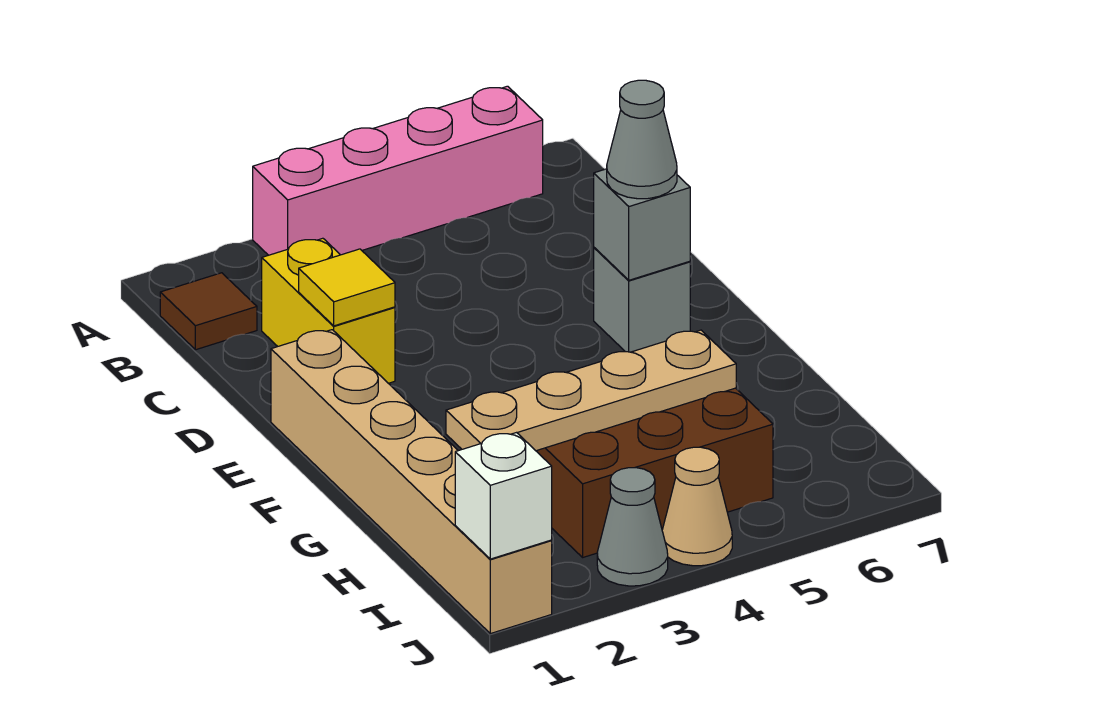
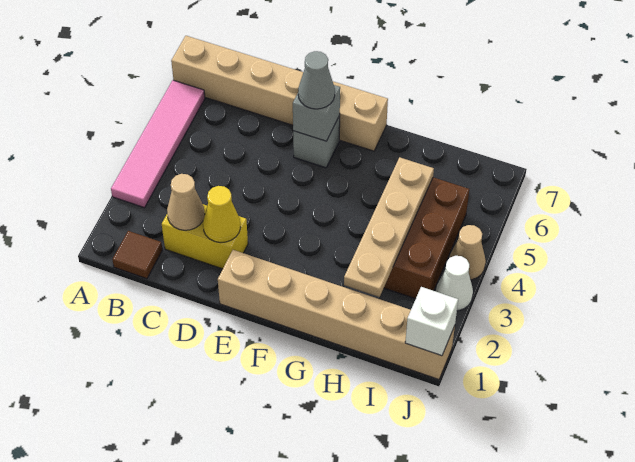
pink 1x4 brick [253,86,543,255] -> pink 1x4 tile [111,80,205,208]
none -> tan 1x6 brick [171,36,388,151]
none -> tan 1x1 cone [167,174,205,230]
yellow 1x1 tile [299,249,395,326] -> yellow 1x1 cone [203,186,241,243]
grey 1x1 cone [597,468,668,586] -> white 1x1 cone [436,256,473,311]

